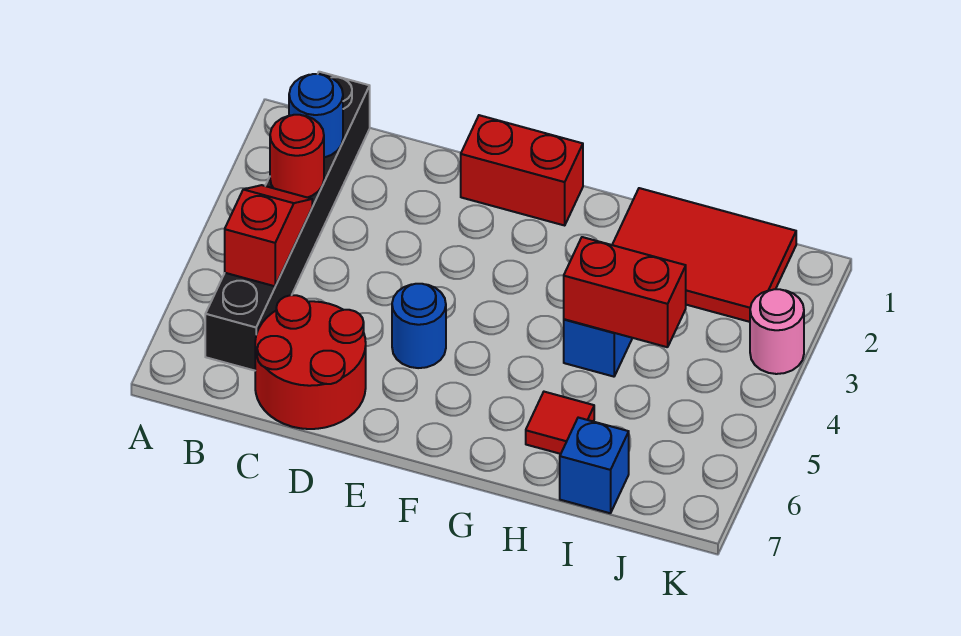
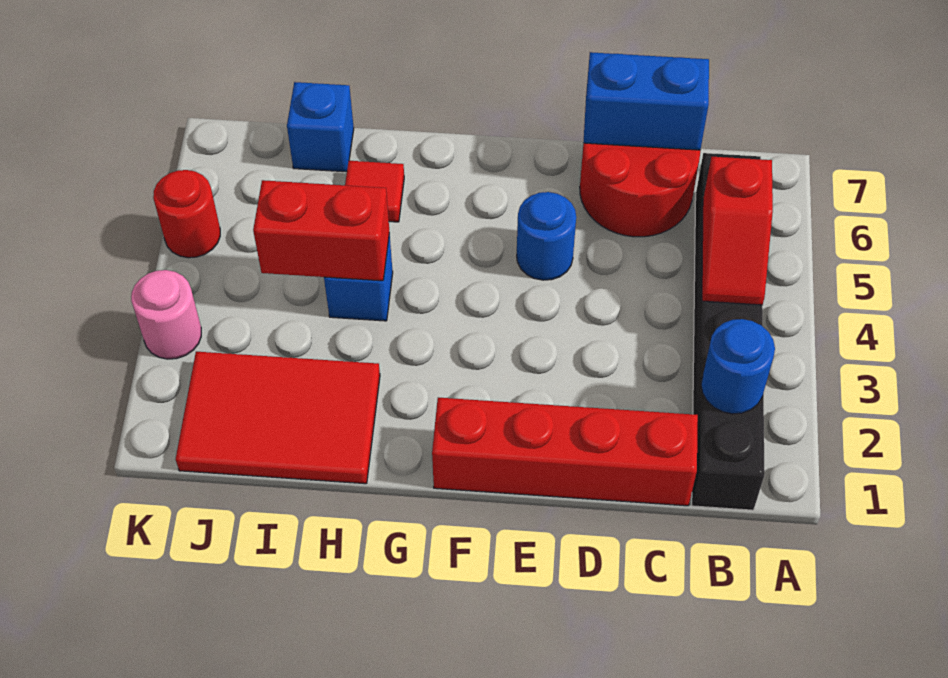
red 1x1 round brick [270,115,324,198] -> red 1x1 round brick moved to [153,170,220,258]
none -> blue 1x2 brick [583,52,709,150]
red 1x2 brick [461,115,583,225] -> red 1x4 brick [432,398,698,506]

